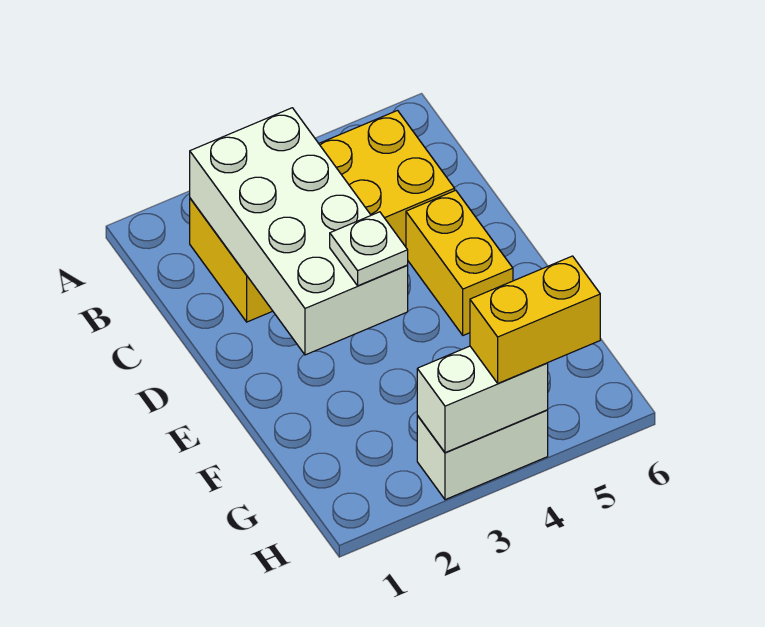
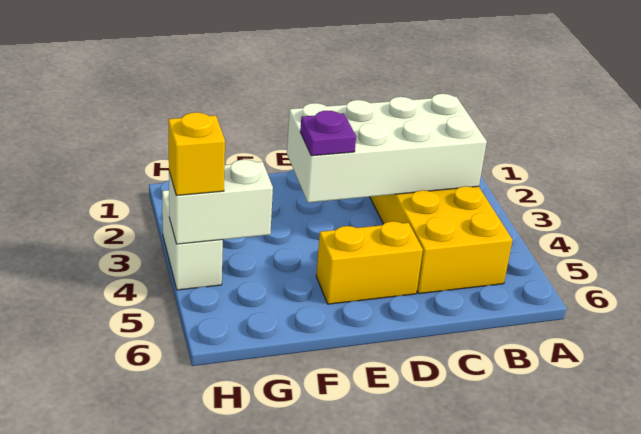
white 1x1 plate [330,212,408,286] -> purple 1x1 plate [300,111,356,156]
white 1x2 brick [417,346,548,453] -> white 1x2 brick turned to [169,159,273,244]
yellow 1x2 brick [470,256,600,383] -> yellow 1x1 brick [168,112,225,196]

